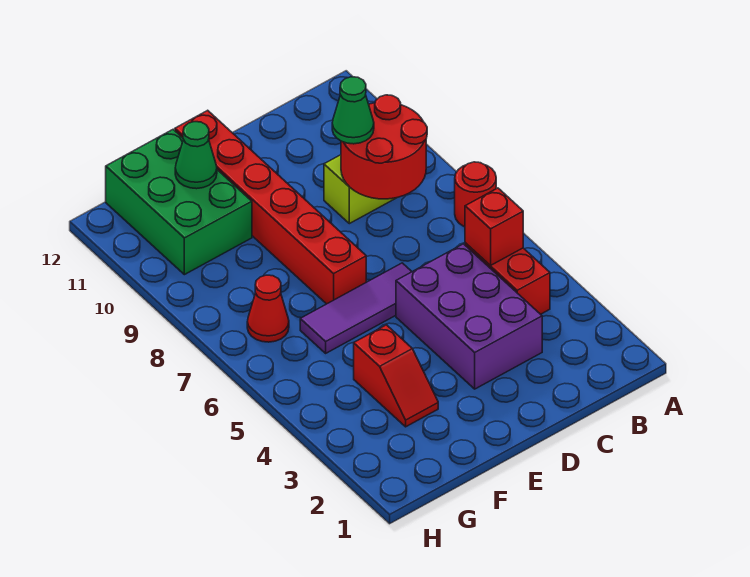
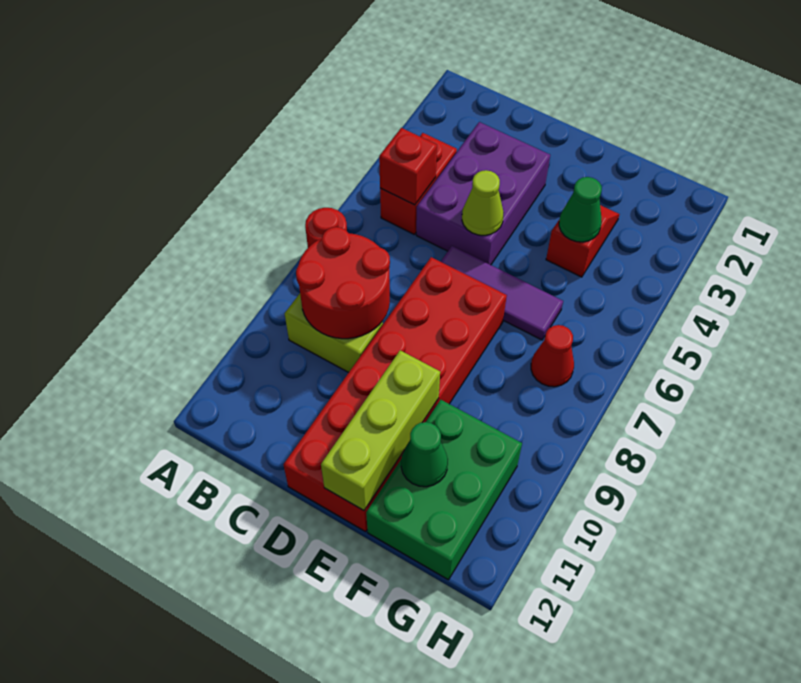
green 1x1 cone [332,77,374,144] -> green 1x1 cone moved to [559,177,602,242]
none -> lime 1x1 cone [462,170,504,235]
red 1x6 brick [175,110,366,304] -> red 2x6 brick [284,257,507,532]
none -> lime 1x3 brick [321,350,440,510]

